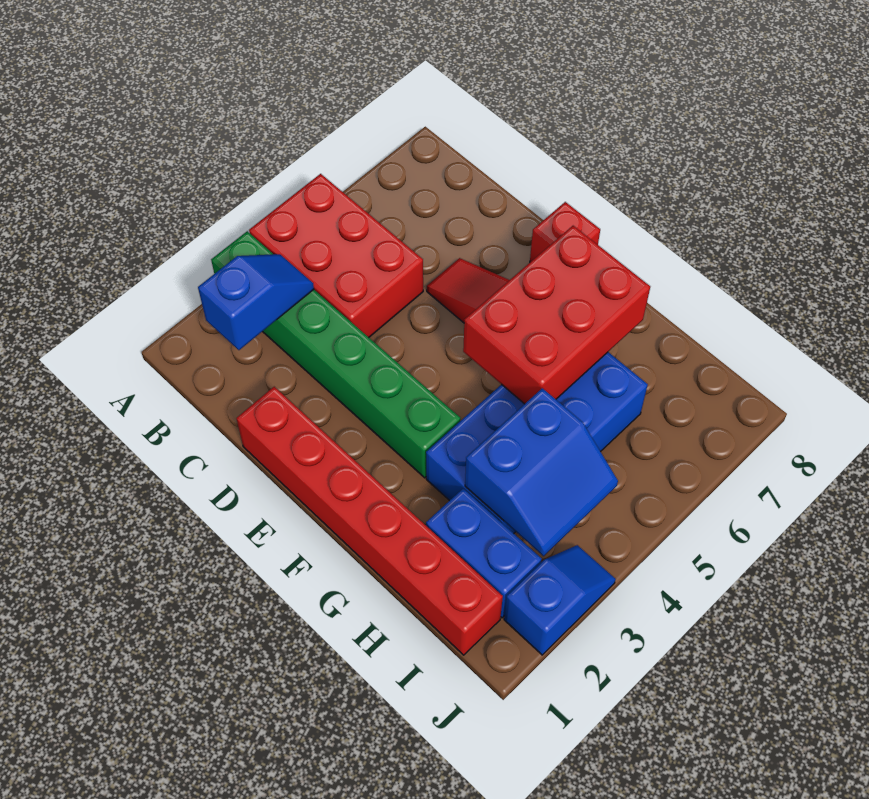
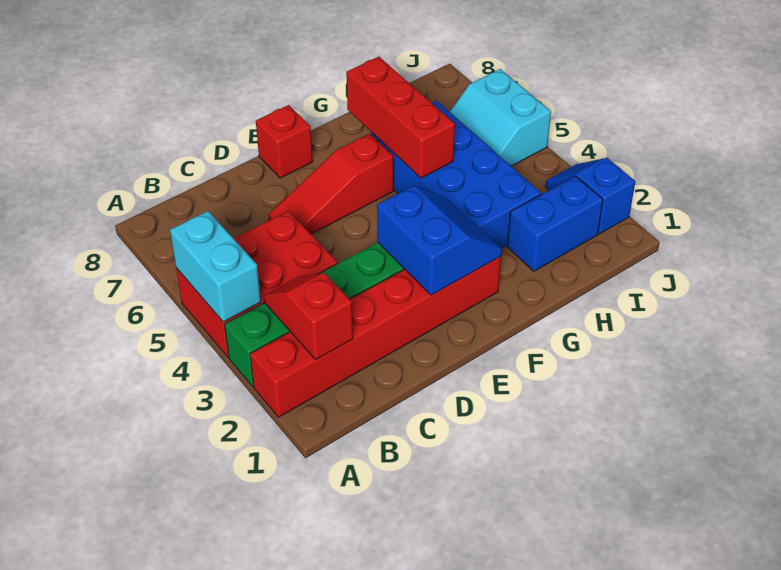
none -> cyan 1x2 brick [170,211,261,322]
blue 1x2 slope [198,254,314,350] -> red 1x2 slope [264,273,353,359]
red 1x6 brick [236,387,503,655] -> red 1x6 brick moved to [250,256,501,417]
red 2x3 brick [463,226,650,404] -> red 1x3 brick [346,57,455,178]
blue 2x2 slope [465,388,618,556] -> blue 2x2 slope moved to [377,186,502,295]
none -> cyan 2x2 slope [450,69,551,166]

